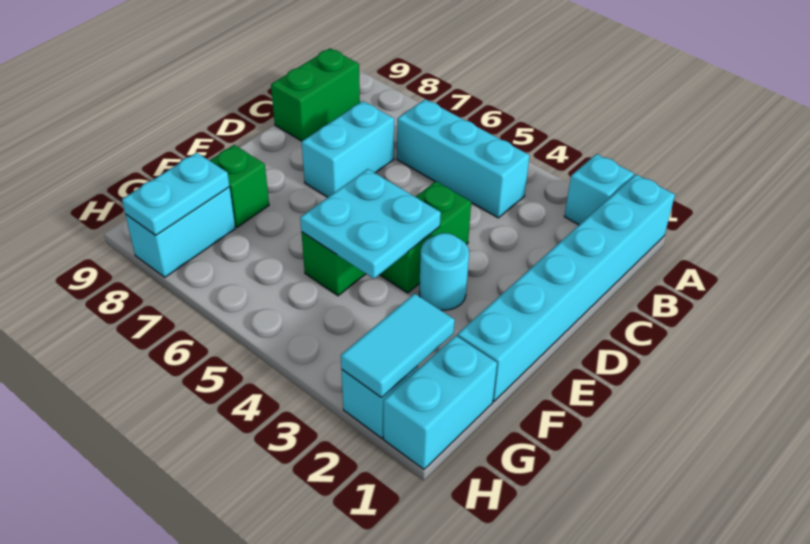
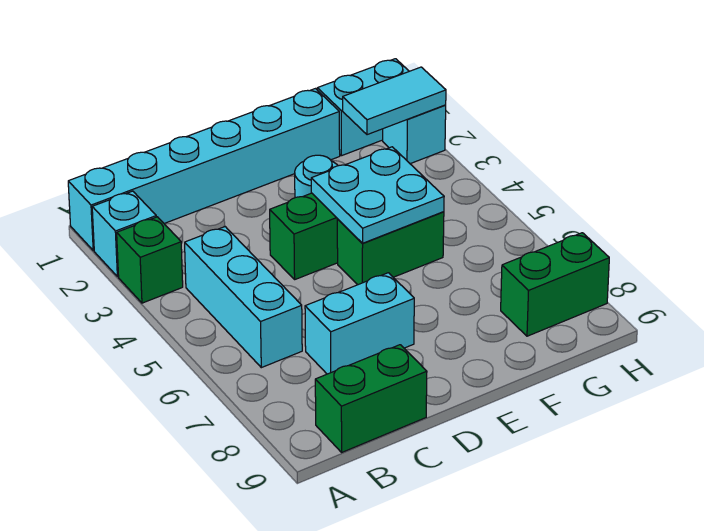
green 1x1 brick [210,145,269,227] -> green 1x1 brick moved to [117,217,183,303]
cyan 1x2 brick [125,187,235,277] -> green 1x2 brick [501,233,609,336]
cyan 1x2 plate [122,153,230,235] -> none

